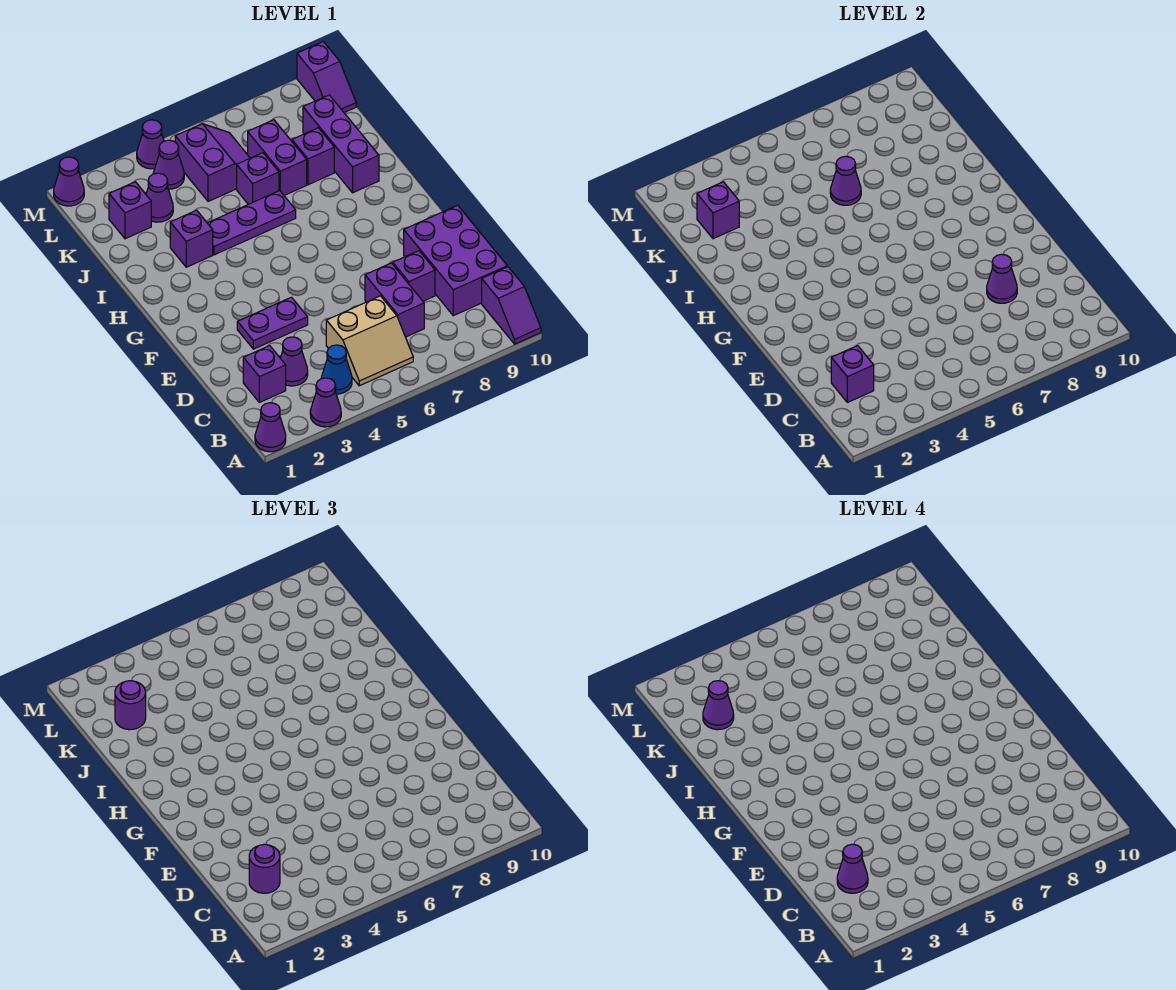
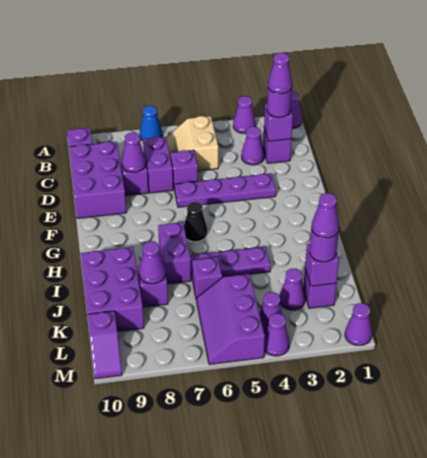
blue 1x1 cone [321,345,352,394] -> blue 1x1 cone moved to [140,106,162,141]
tan 2x2 slope [326,296,413,386] -> tan 2x2 slope turned to [166,116,218,171]
purple 1x2 plate [237,297,308,349] -> purple 1x4 plate [174,174,276,207]
none -> black 1x1 cone [184,202,207,242]
purple 1x1 brick [170,210,213,267] -> purple 1x1 brick moved to [171,150,198,190]
purple 1x3 brick [303,95,379,193] -> purple 2x3 brick [81,247,144,332]
purple 1x1 cone [830,156,861,205] -> purple 1x1 cone moved to [139,241,165,284]
purple 1x2 brick [248,120,307,195] -> purple 1x2 brick moved to [158,222,191,284]
purple 2x2 slope [175,124,250,201] -> purple 2x3 slope [196,274,265,365]
purple 1x2 slope [297,42,356,113] -> purple 1x2 slope turned to [87,311,122,379]

